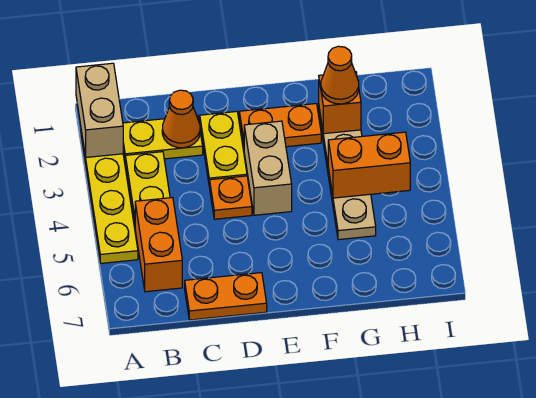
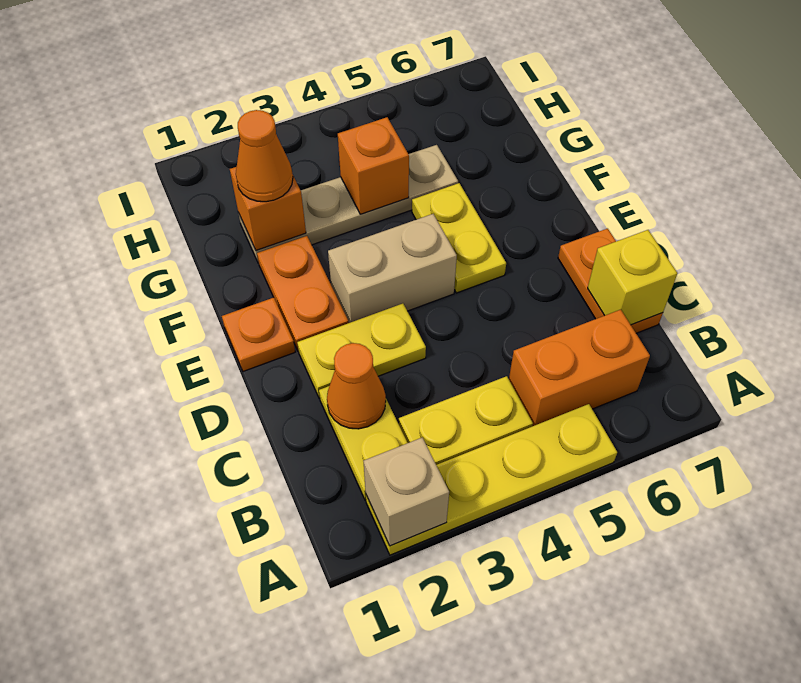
tan 1x2 brick [76,63,123,157] -> tan 1x1 brick [364,438,449,546]
none -> yellow 1x1 brick [588,230,677,325]
orange 1x1 plate [210,176,252,219] -> orange 1x1 plate moved to [222,297,295,371]
none -> yellow 1x2 plate [412,183,506,293]
orange 1x2 brick [328,132,410,198] -> orange 1x1 brick [338,117,409,214]

